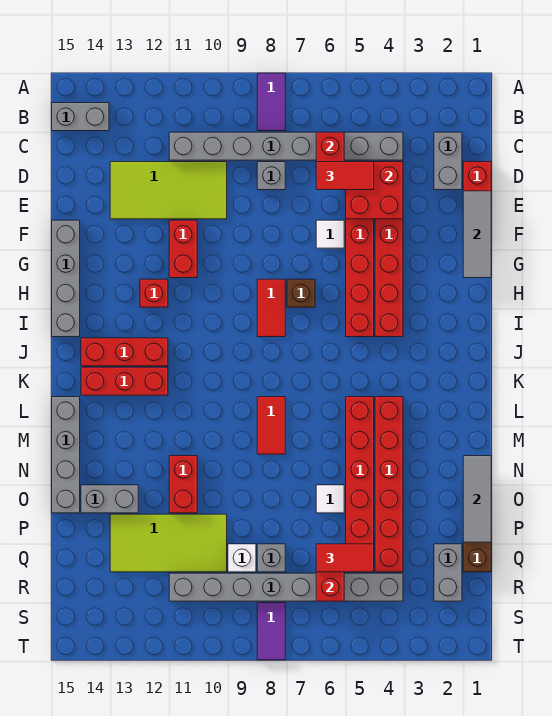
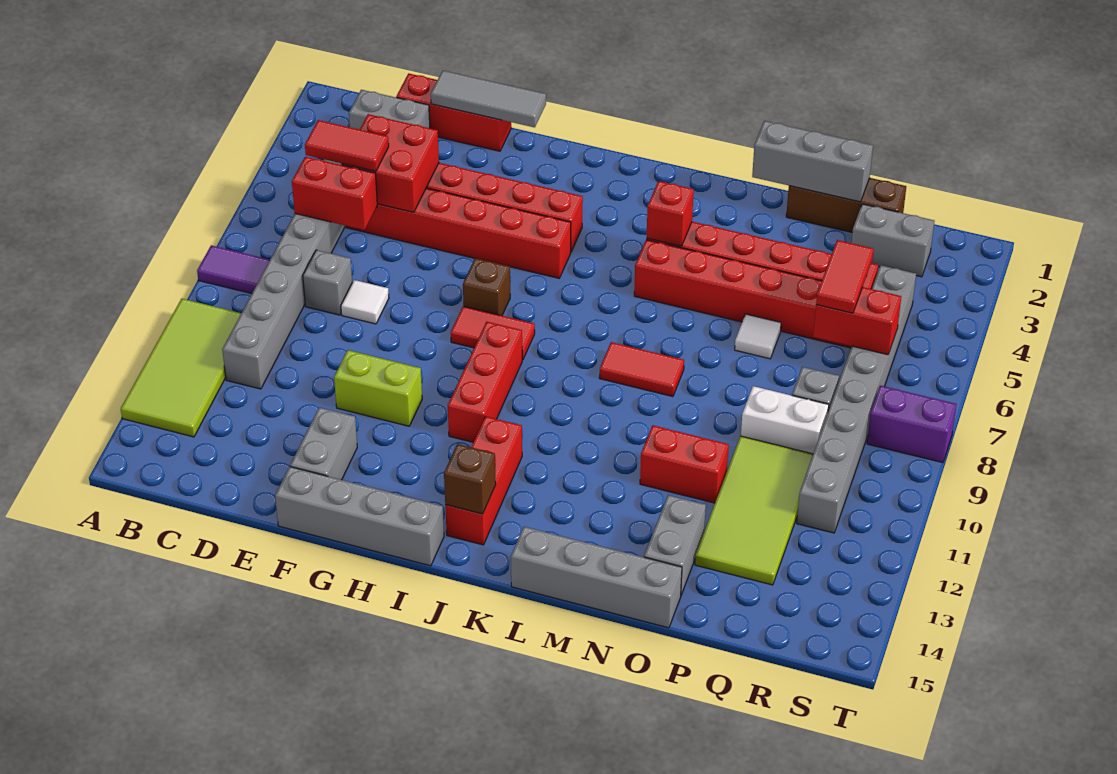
grey 1x2 brick [52,103,109,131] -> grey 1x2 brick moved to [290,407,357,480]
red 1x2 tile [316,162,374,190] -> red 1x2 tile turned to [305,120,389,171]
lime 2x4 tile [110,162,227,219] -> lime 2x4 tile moved to [121,299,241,437]
white 1x1 tile [316,220,344,248] -> white 1x1 tile moved to [341,280,389,324]
red 1x2 brick [169,220,197,278] -> lime 1x2 brick [334,350,422,426]
red 1x1 brick [140,279,168,307] -> red 1x1 brick moved to [647,181,694,246]
none -> brown 1x1 brick [444,444,496,514]
red 1x3 brick [81,367,168,395] -> red 1x3 brick moved to [448,322,522,442]
grey 1x3 tile [463,456,491,542] -> grey 1x3 brick [752,121,873,202]
white 1x1 brick [228,544,256,572] -> white 1x2 brick [741,386,829,454]
purple 1x2 tile [257,603,285,660] -> purple 1x2 brick [867,386,957,463]

